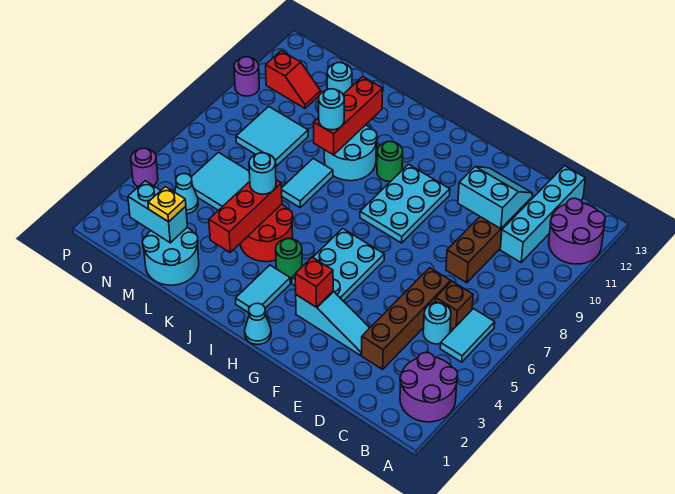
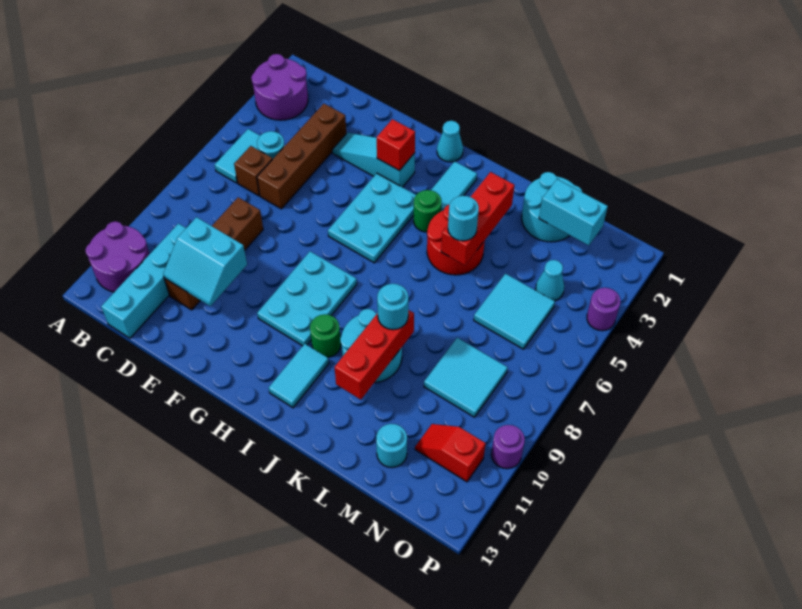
cyan 1x2 tile [282,158,333,207] -> cyan 1x2 tile moved to [269,344,329,408]
yellow 1x1 plate [148,187,186,222] -> none

